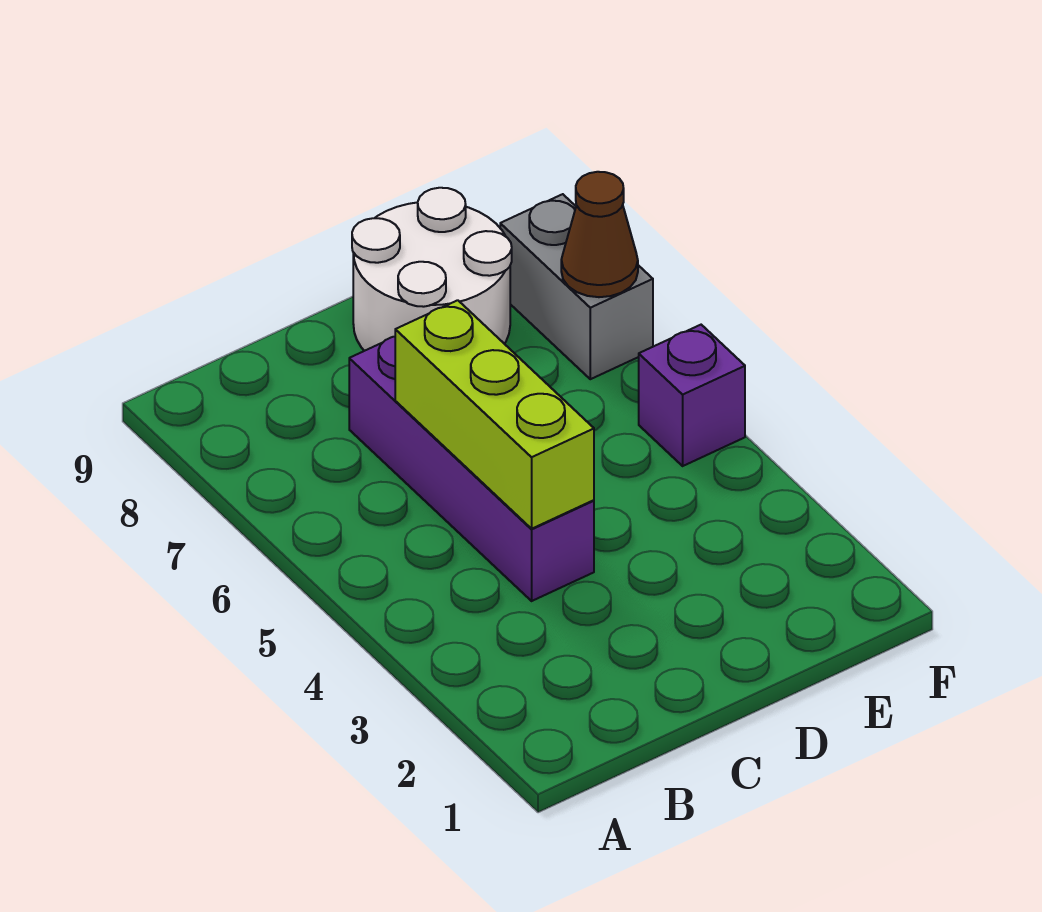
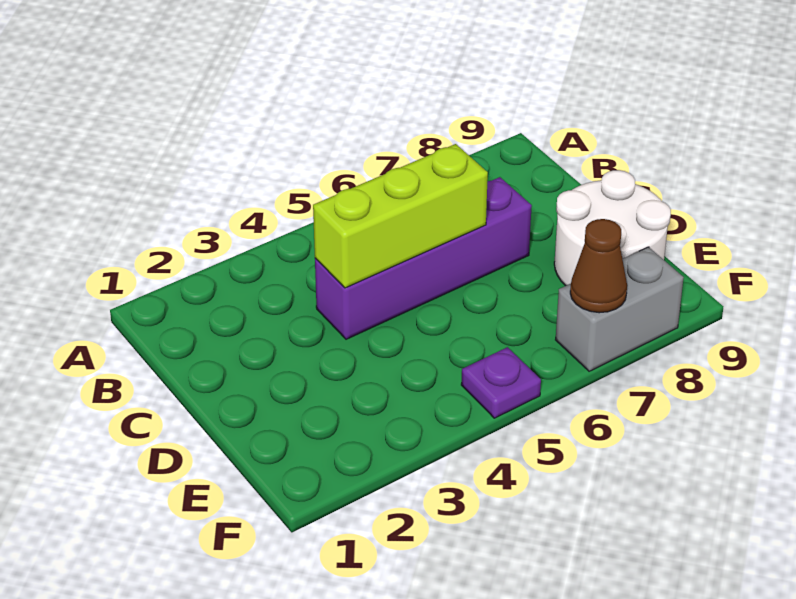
purple 1x1 brick [639,325,745,466] -> purple 1x1 plate [461,347,541,418]

